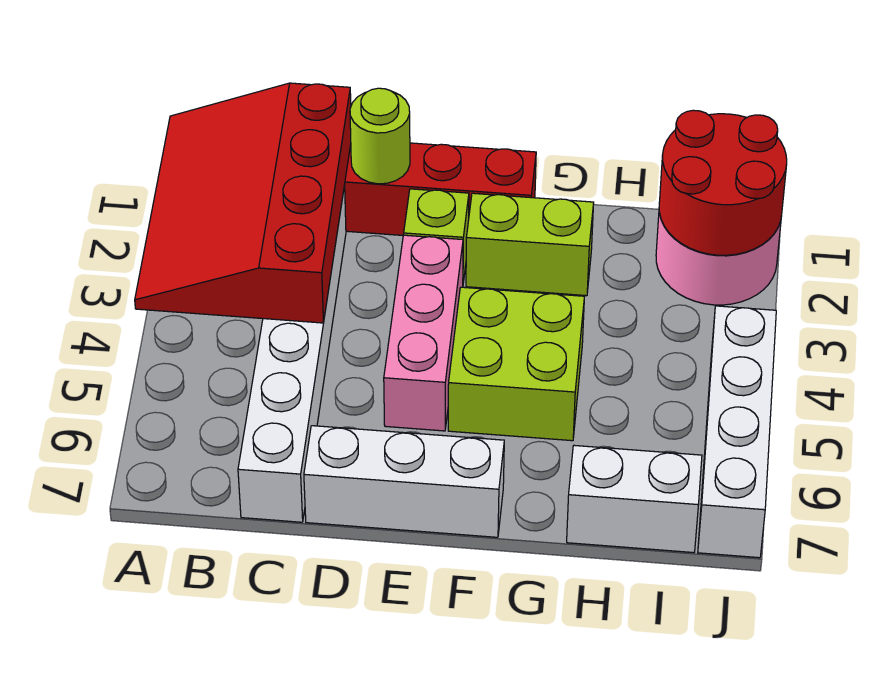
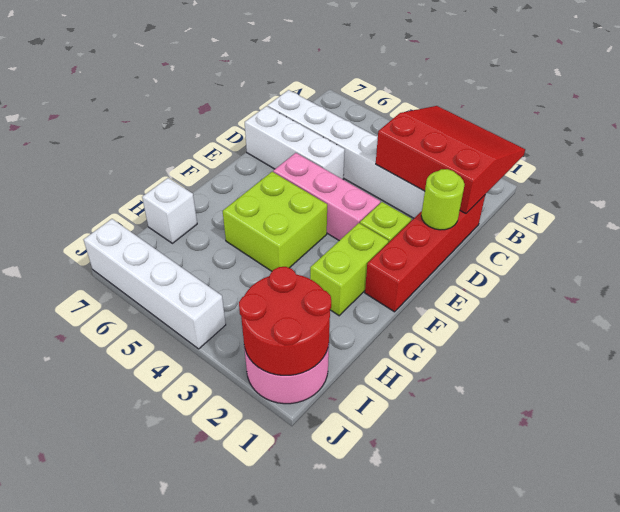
red 3x4 slope [135,83,351,323] -> red 3x3 slope [376,106,525,213]
white 1x3 brick [304,426,504,537] -> white 1x3 brick turned to [245,106,345,179]
white 1x2 brick [567,445,702,553] -> white 1x1 brick [142,178,197,243]

